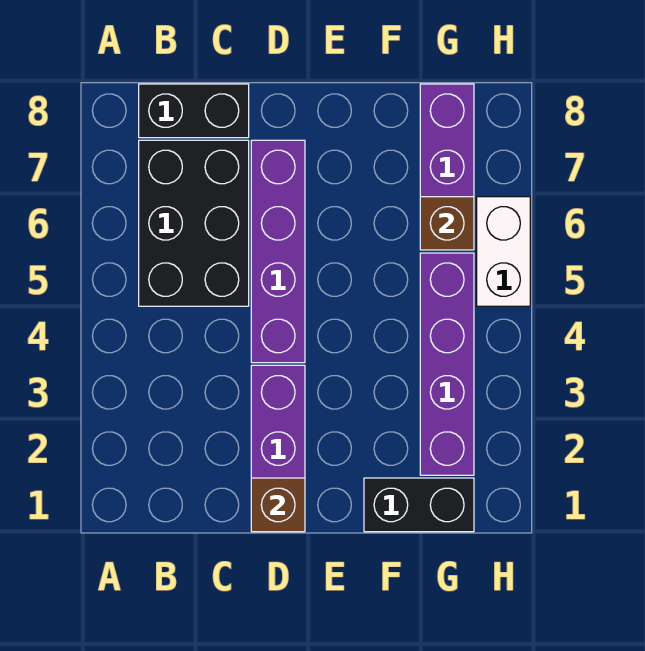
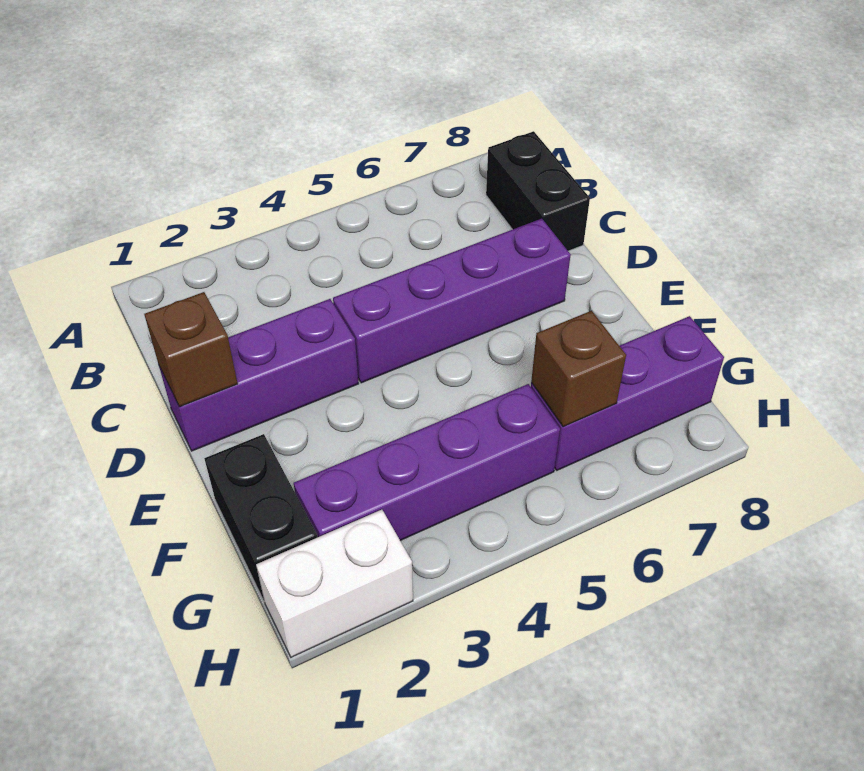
black 2x3 brick [139,140,249,306] -> none
white 1x2 brick [477,197,530,306] -> white 1x2 brick moved to [256,510,413,657]

